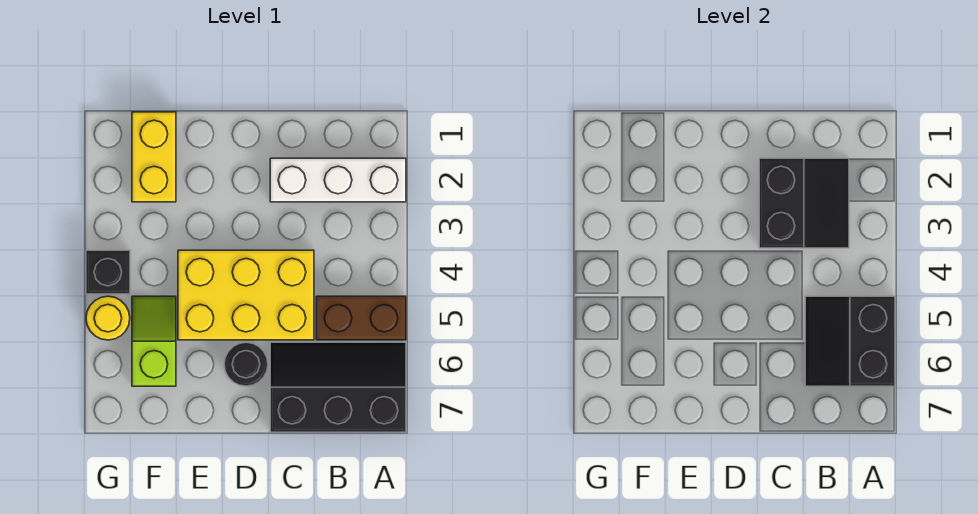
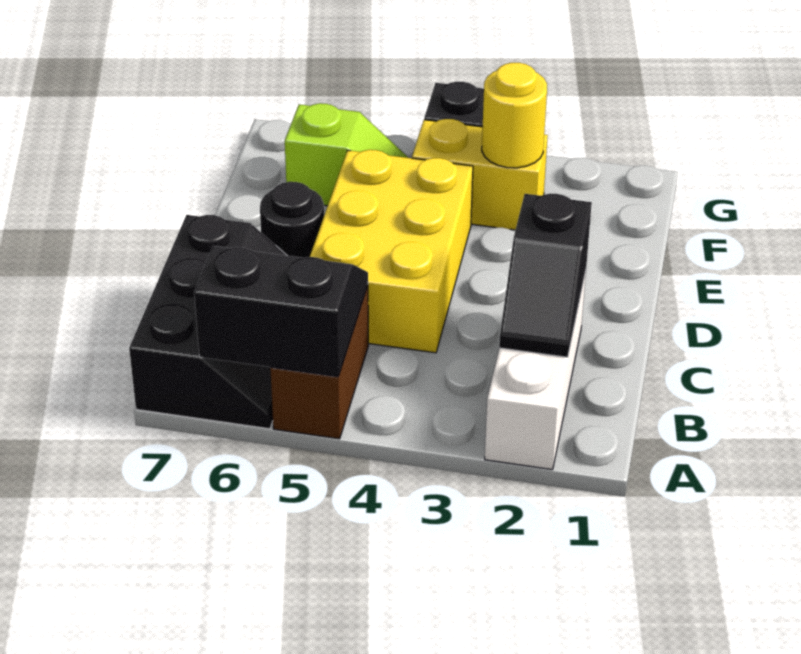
black 2x2 slope [759,158,849,248] -> black 1x2 slope [499,194,592,357]
yellow 1x2 brick [132,112,176,202] -> yellow 1x2 brick moved to [412,119,548,230]
yellow 1x1 round brick [86,296,130,340] -> yellow 1x1 round brick moved to [482,63,547,168]

